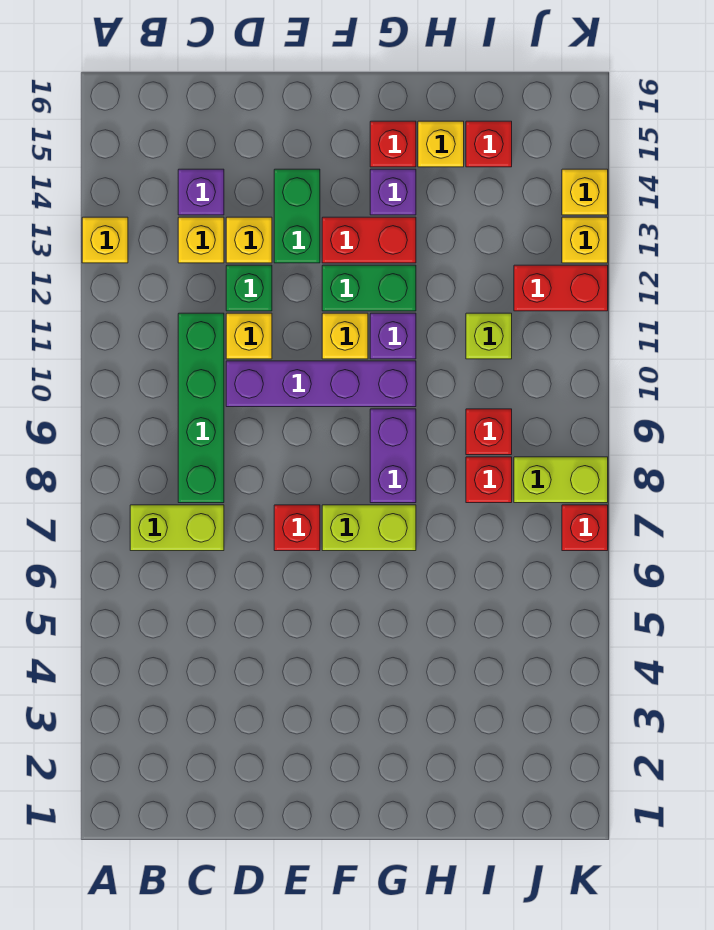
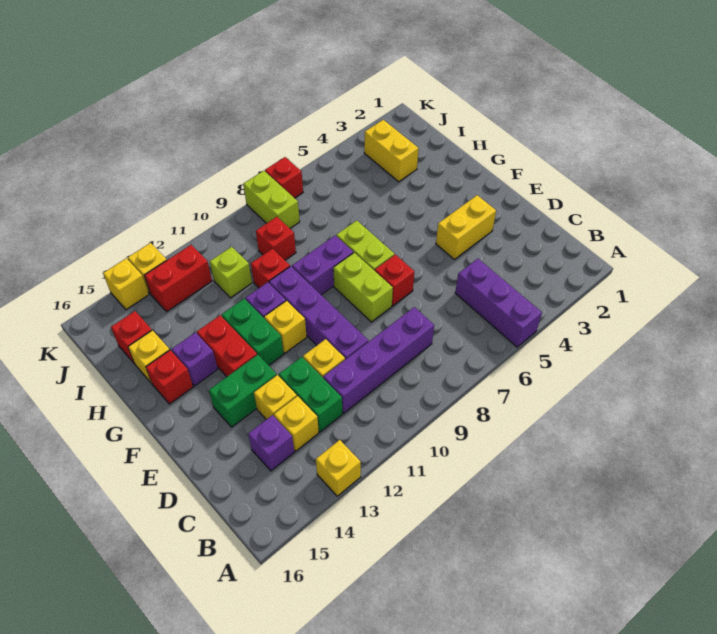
none -> purple 1x3 brick [455,259,542,347]
lime 1x2 brick [130,505,224,551] -> lime 1x2 brick moved to [333,253,393,322]
green 1x4 brick [178,313,224,503] -> purple 1x4 brick [323,307,434,413]
green 1x1 brick [226,265,272,311] -> green 1x2 brick [279,357,342,432]
none -> yellow 1x2 brick [436,195,496,259]
none -> yellow 1x2 brick [364,120,419,182]
red 1x1 brick [466,457,512,503] -> red 1x1 brick moved to [251,249,290,288]
red 1x2 brick [514,265,608,311] -> red 1x2 brick turned to [144,245,212,312]

